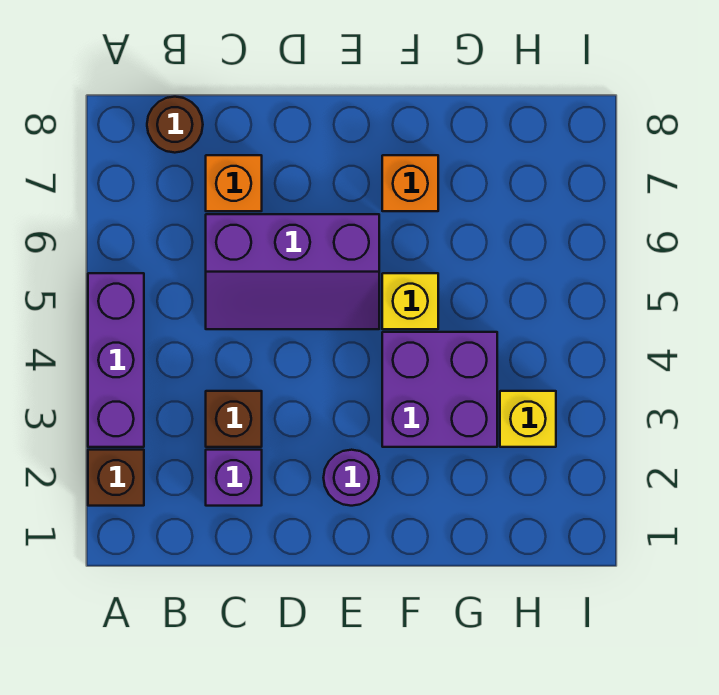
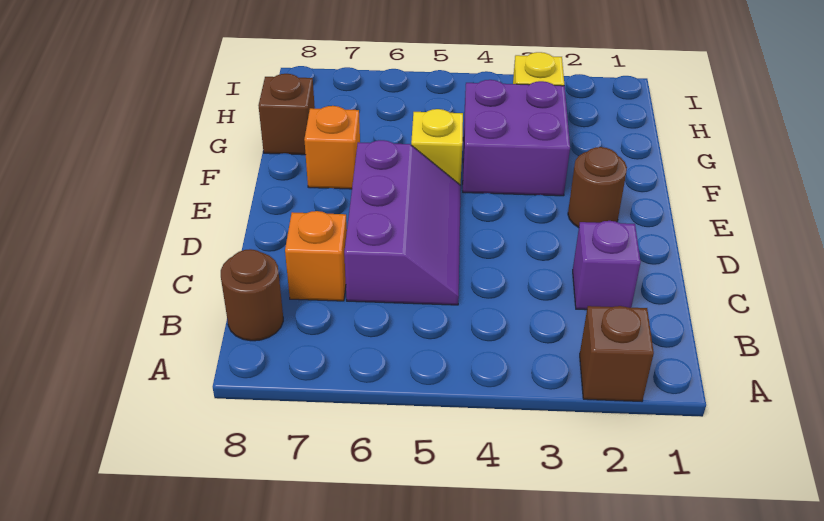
purple 1x3 brick [88,273,144,447] -> none
brown 1x1 brick [206,391,262,447] -> brown 1x1 brick moved to [259,74,315,155]
purple 1x1 round brick [323,450,379,506] -> brown 1x1 round brick [568,147,627,228]

